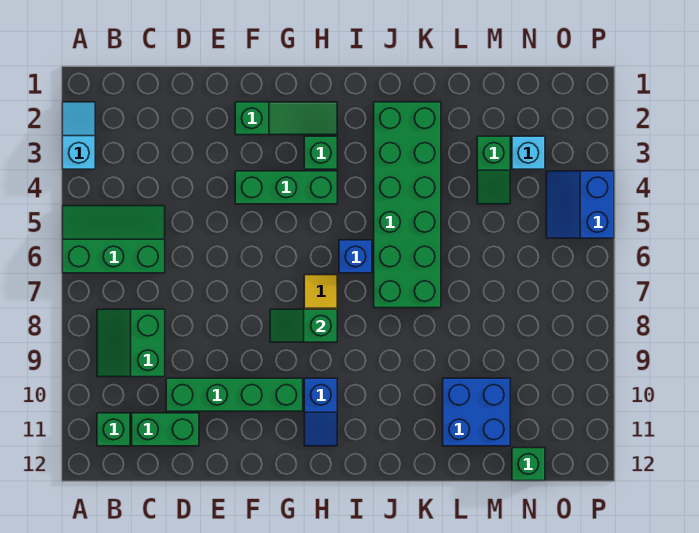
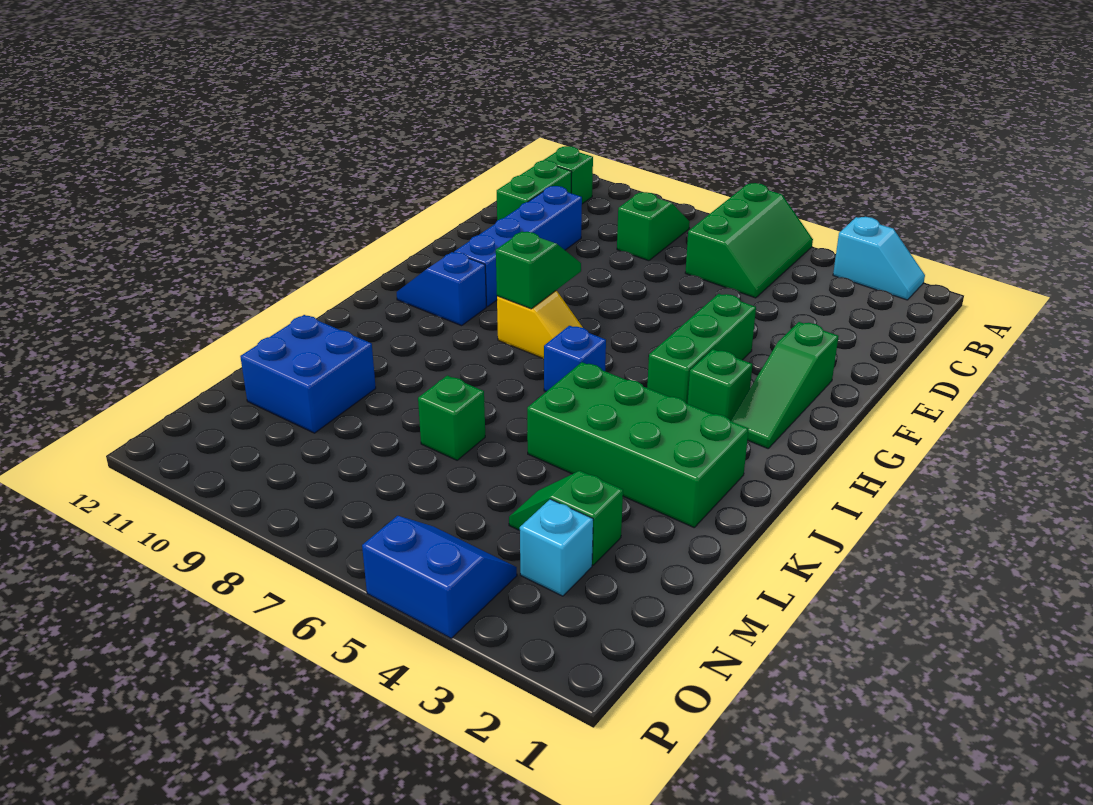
green 2x2 slope [97,309,165,377] -> green 1x2 slope [617,192,690,261]
green 1x4 brick [166,378,303,411] -> blue 1x4 brick [454,186,582,307]
green 2x6 brick [374,102,441,308] -> green 2x4 brick [527,362,749,527]
green 1x1 brick [512,448,545,481] -> green 1x1 brick moved to [418,376,485,460]

